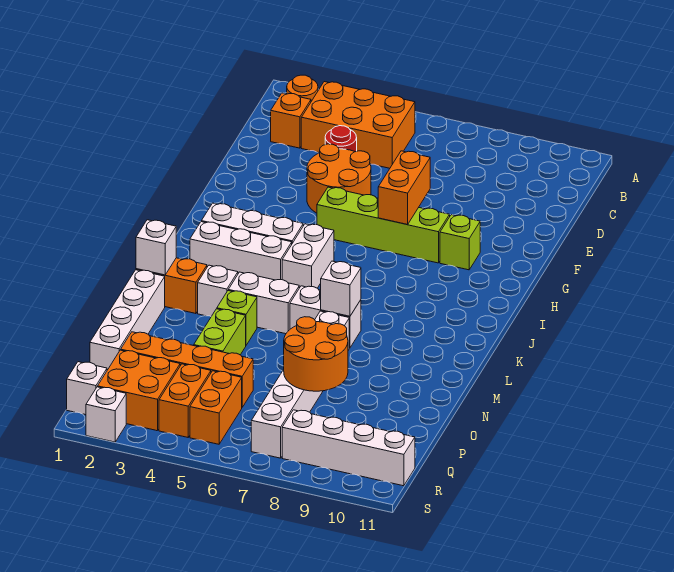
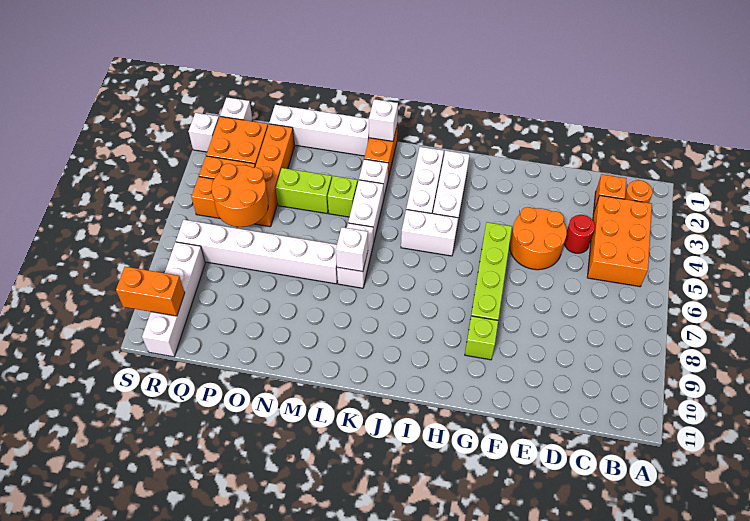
orange 1x2 brick [378,151,430,224] -> orange 1x2 brick moved to [116,267,185,316]
orange 2x2 round brick [284,317,348,391] -> orange 2x2 round brick moved to [212,164,268,227]

